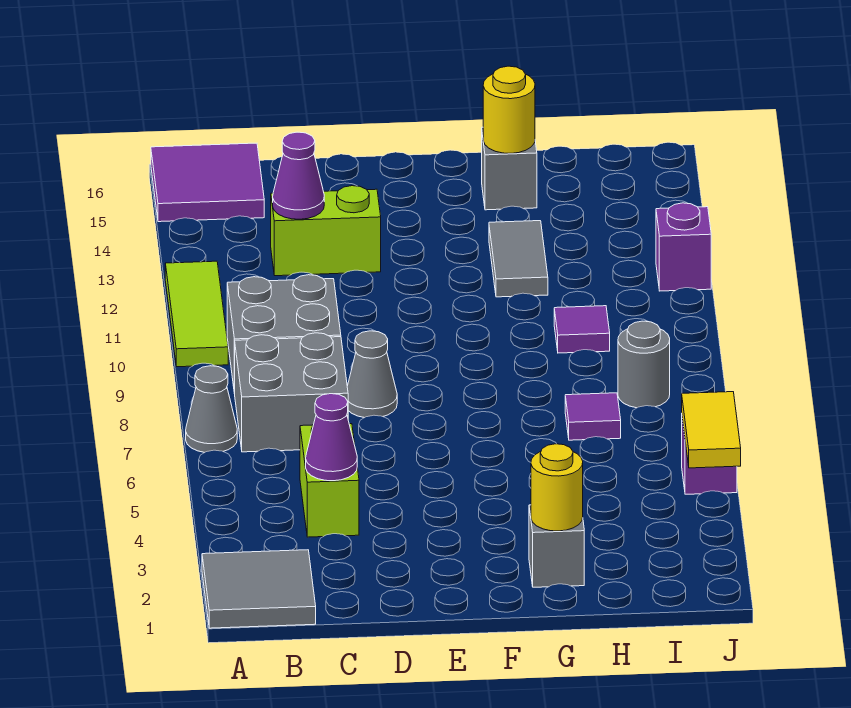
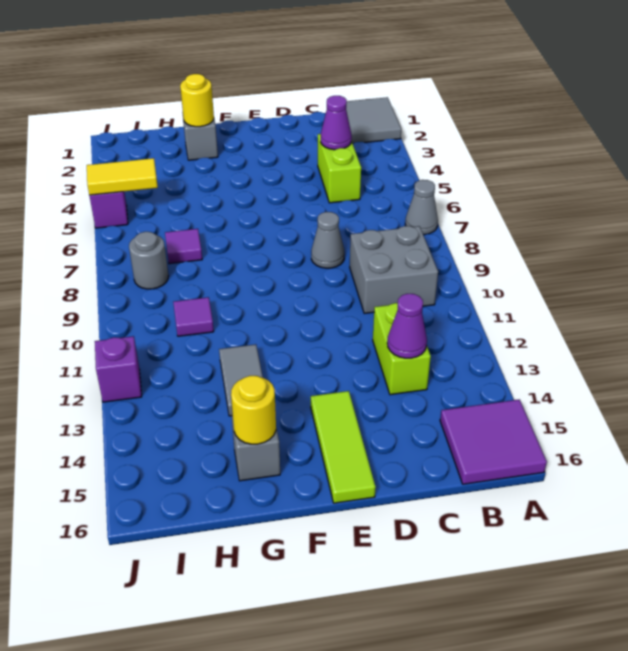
lime 1x3 tile [165,261,228,367] -> lime 1x3 tile moved to [311,391,376,503]
grey 2x2 brick [235,333,348,452] -> none
lime 1x2 brick [271,186,381,276] -> lime 1x2 brick turned to [373,303,431,395]
yellow 1x2 tile [682,392,741,468] -> yellow 1x2 tile turned to [87,158,158,195]

